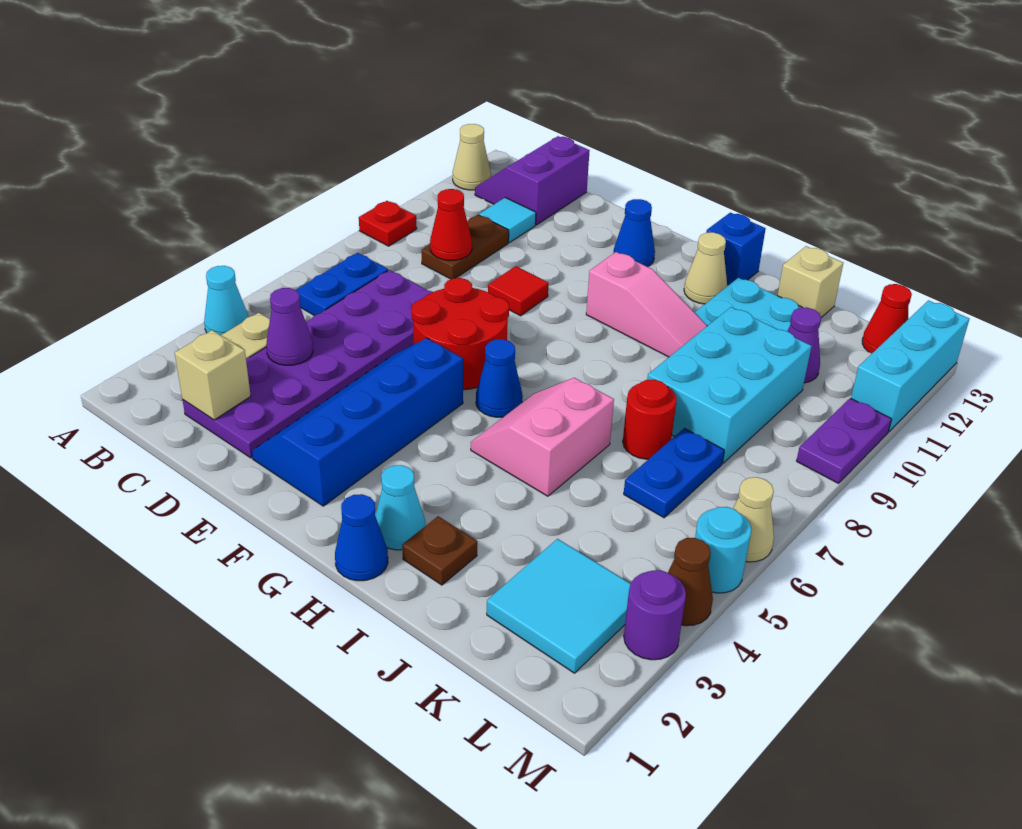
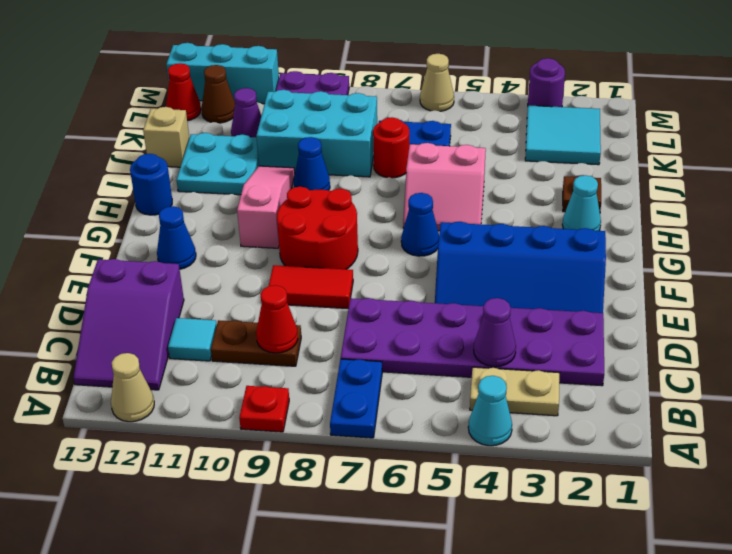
blue 1x2 plate [296,253,388,316] -> blue 1x2 plate turned to [330,359,382,438]
purple 2x2 slope [475,136,590,225] -> purple 2x3 slope [73,259,184,390]
tan 1x1 brick [175,330,251,420] -> none
red 2x2 round brick [412,278,509,390] -> red 2x2 round brick moved to [277,187,358,269]
red 1x1 tile [488,266,549,316] -> red 1x2 tile [269,265,353,309]
blue 1x1 cone [335,494,388,581] -> blue 1x1 cone moved to [294,137,330,190]
tan 1x1 cone [684,232,727,304] -> none
blue 1x1 brick [706,213,766,286] -> blue 1x1 round brick [130,154,172,215]
brown 1x1 cone [668,538,713,626] -> brown 1x1 cone moved to [202,65,235,123]
cyan 1x1 round brick [695,507,751,593] -> none

